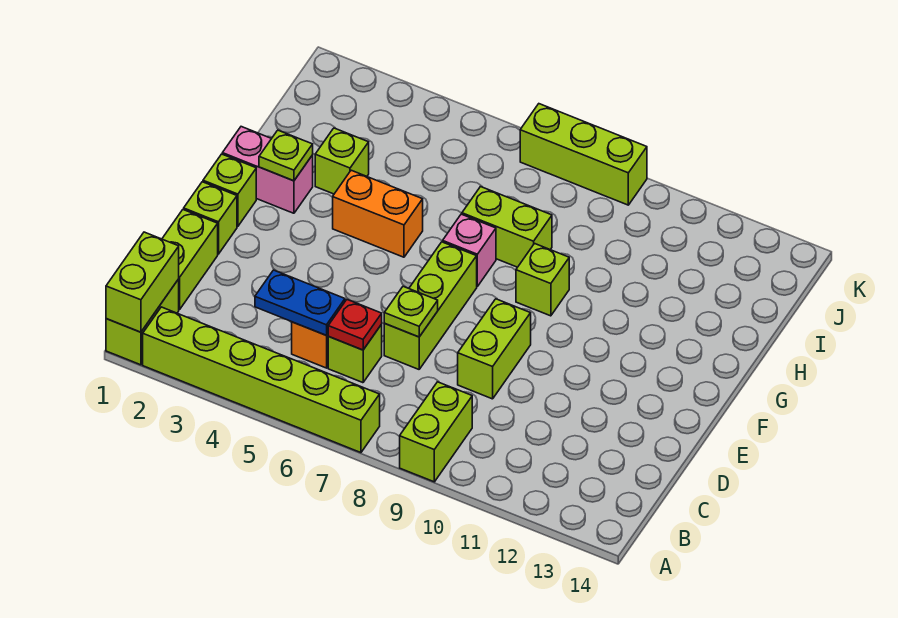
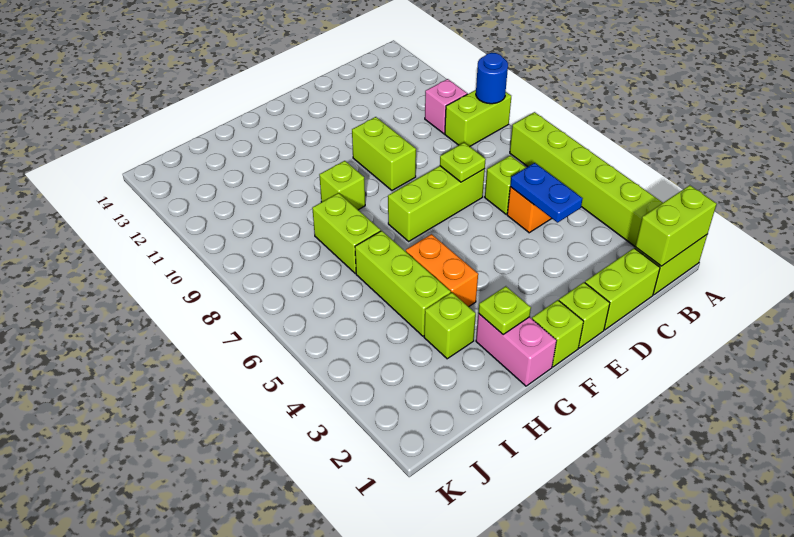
none -> blue 1x1 round brick [476,53,508,104]
red 1x1 plate [328,300,382,350] -> none
lime 1x2 brick [458,299,531,399] -> lime 1x2 brick turned to [352,117,416,190]
pink 1x1 brick [443,214,496,286] -> pink 1x1 brick moved to [425,79,467,134]
lime 1x3 brick [520,104,647,205] -> lime 1x3 brick moved to [355,231,451,336]

